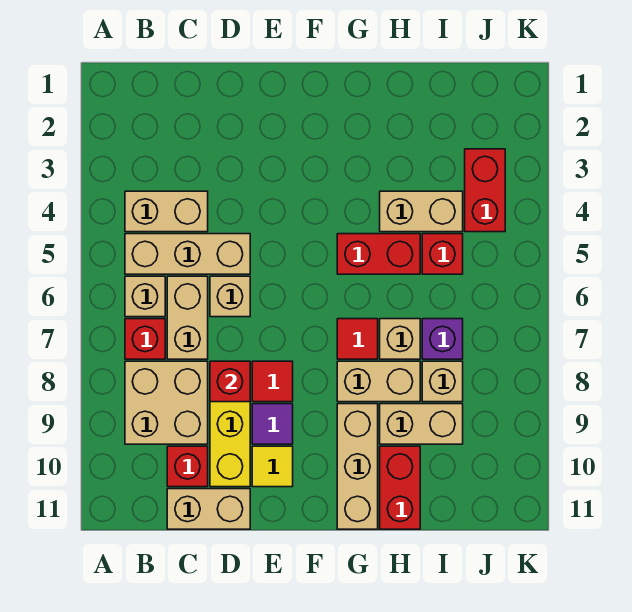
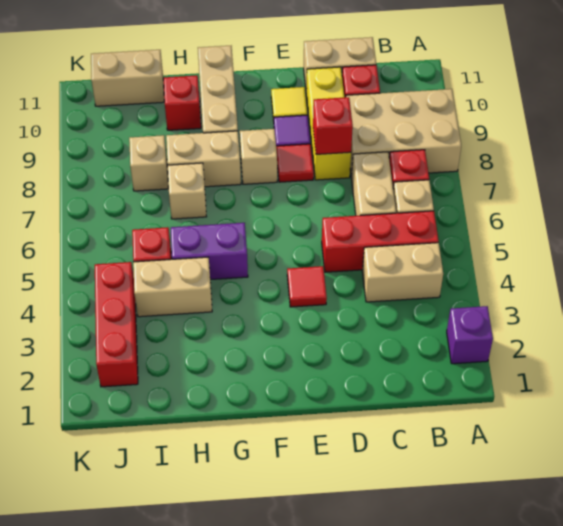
tan 1x3 brick [125,234,250,274] -> red 1x3 brick [322,211,439,272]
tan 2x2 brick [125,361,208,444] -> tan 2x3 brick [346,89,461,177]
tan 1x1 brick [210,276,250,317] -> tan 1x1 brick moved to [240,129,277,184]
red 1x2 brick [337,234,420,274] -> purple 1x2 brick [171,223,248,280]
red 1x1 tile [337,319,378,359] -> red 1x1 tile moved to [287,266,327,307]
tan 1x2 brick [380,404,463,444] -> tan 1x2 brick moved to [91,50,164,106]
red 1x2 brick [380,446,420,529] -> red 1x1 brick [164,75,201,130]
purple 1x1 brick [422,319,463,359] -> purple 1x1 brick moved to [447,306,493,364]
red 1x2 brick [465,149,505,232] -> red 1x3 brick [95,262,138,387]

